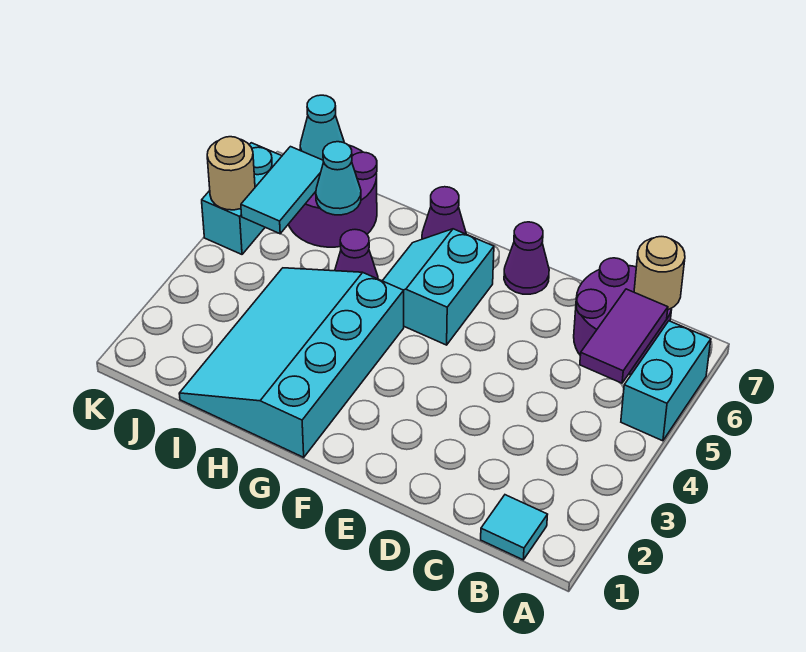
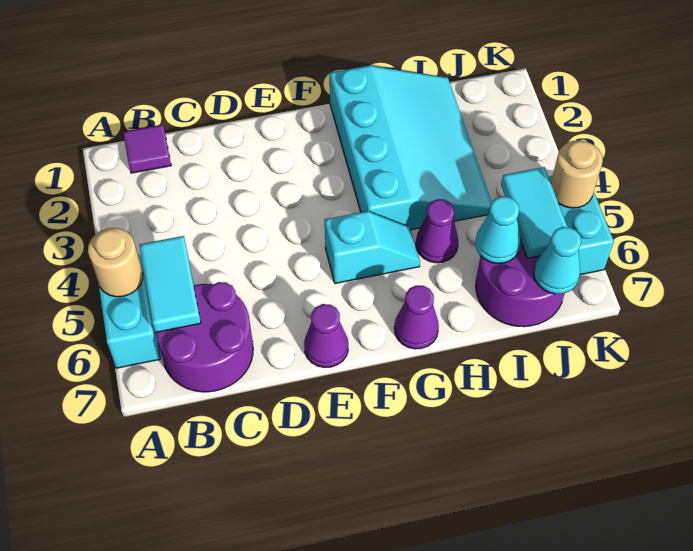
cyan 1x1 tile [481,495,548,560] -> purple 1x1 tile [123,124,171,173]
purple 1x2 tile [580,289,668,383] -> cyan 1x2 tile [140,236,201,332]
tan 1x1 round brick [634,237,685,310] -> tan 1x1 round brick moved to [88,228,143,297]
cyan 2x2 slope [383,229,494,345] -> cyan 1x2 slope [325,211,420,283]

